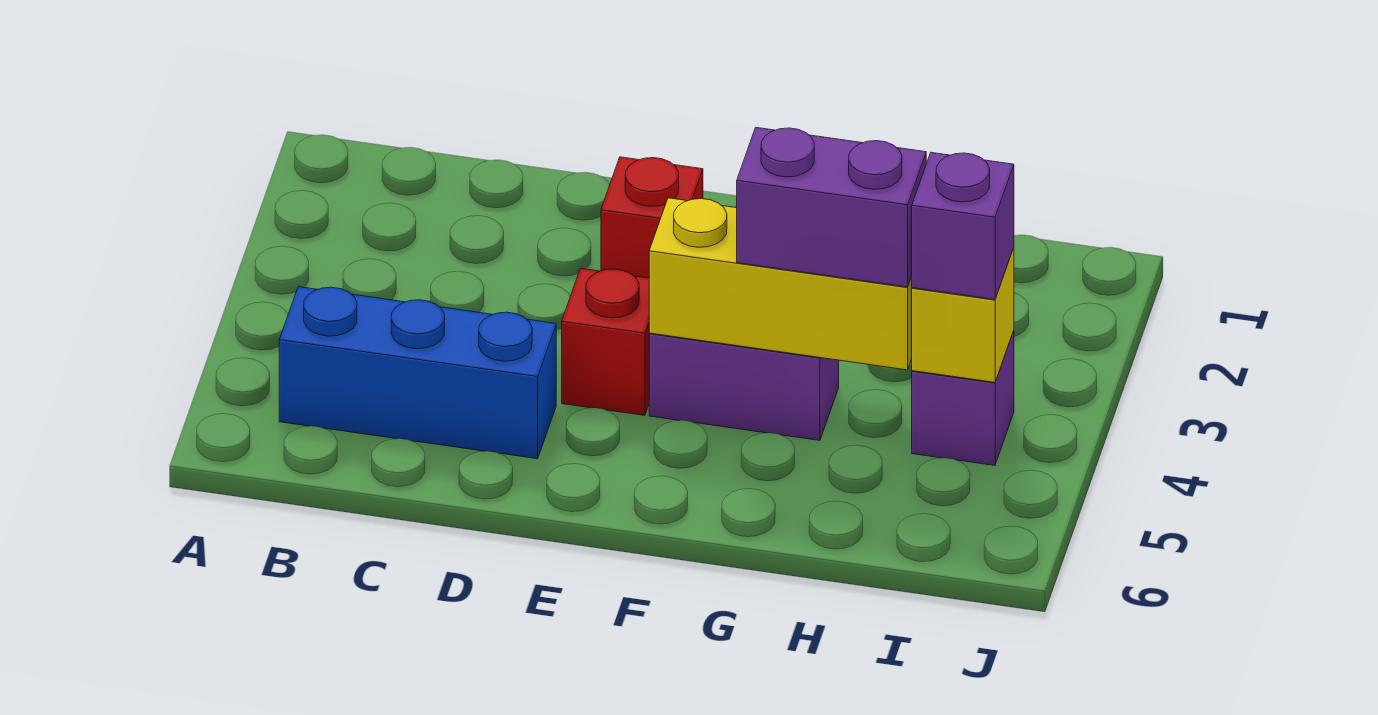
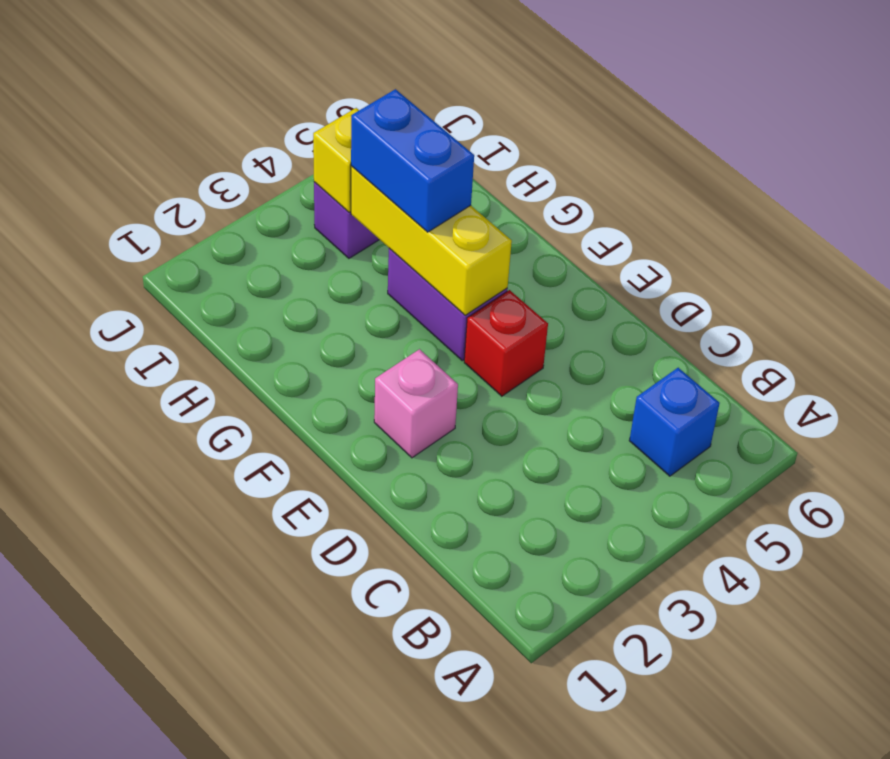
blue 1x3 brick [279,287,556,459] -> blue 1x1 brick [629,368,720,476]
red 1x1 brick [601,157,703,278] -> pink 1x1 brick [374,349,458,458]
purple 1x2 brick [737,128,926,287] -> blue 1x2 brick [351,89,474,232]
purple 1x1 brick [912,153,1014,299] -> none

